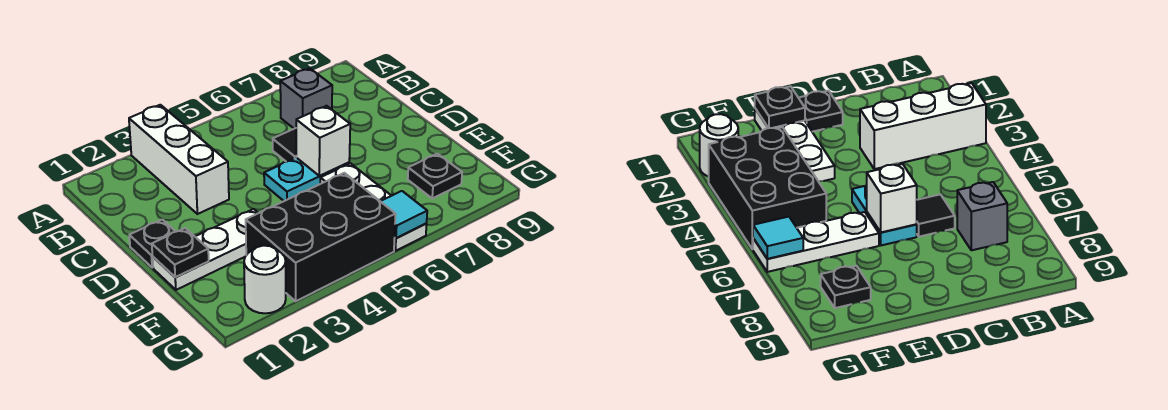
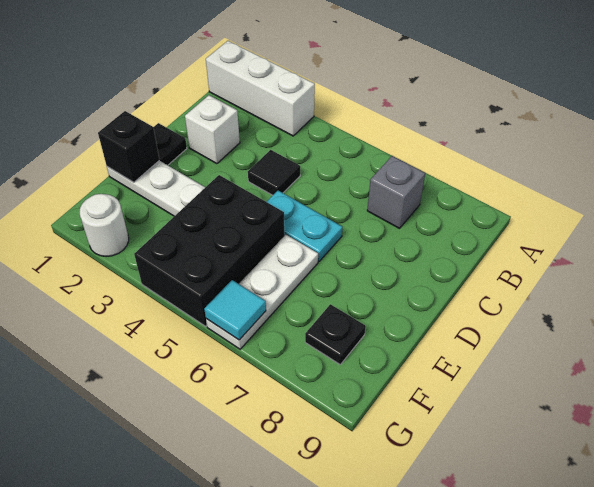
white 1x3 brick [129,105,229,214] -> white 1x3 brick turned to [206,41,315,136]
black 1x1 tile [273,128,296,162] -> black 1x1 tile moved to [248,150,300,195]
white 1x1 brick [296,106,350,176] -> white 1x1 brick moved to [185,95,240,164]
black 1x1 plate [152,228,209,277] -> black 1x1 brick [98,111,159,182]
black 2x3 brick [246,173,396,301] -> black 2x3 brick turned to [134,175,284,326]

